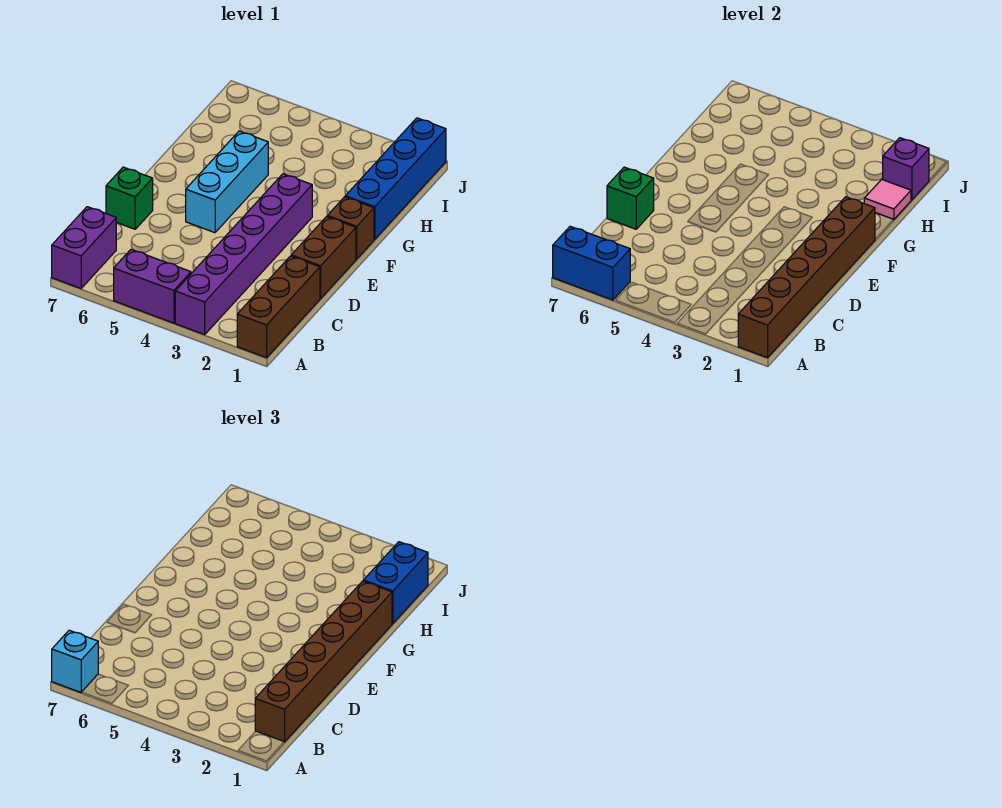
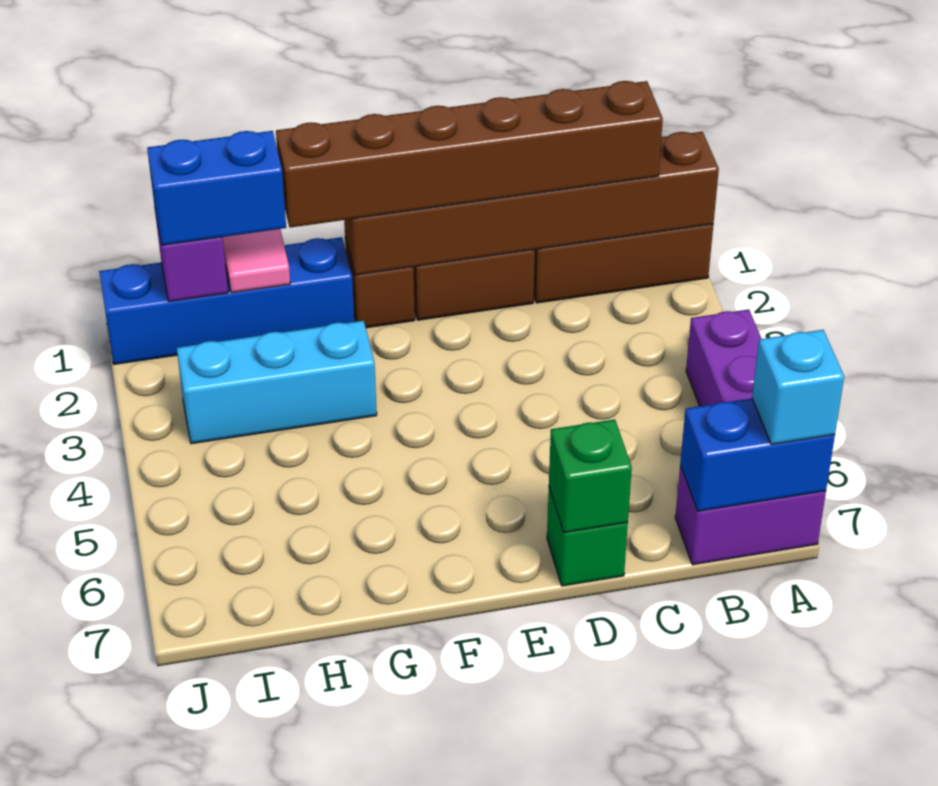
purple 1x6 brick [175,174,312,335] -> none
blue 1x2 brick [553,226,630,300] -> blue 1x2 brick turned to [680,398,835,511]
cyan 1x3 brick [186,131,268,233] -> cyan 1x3 brick moved to [177,321,377,444]

